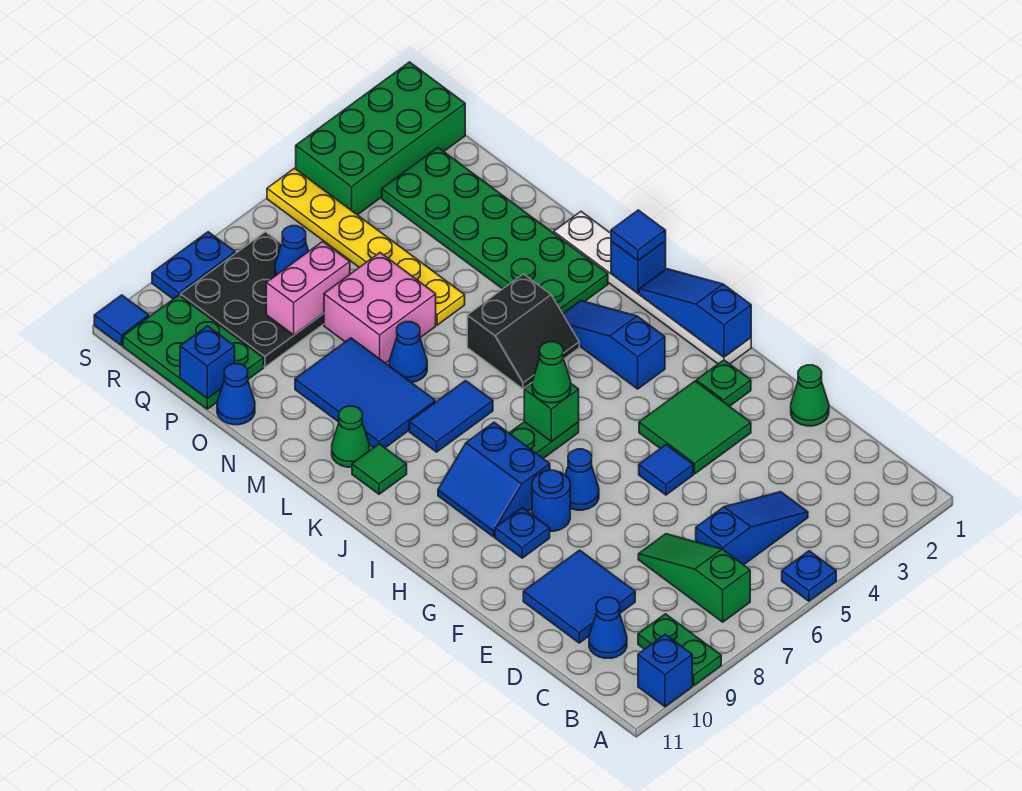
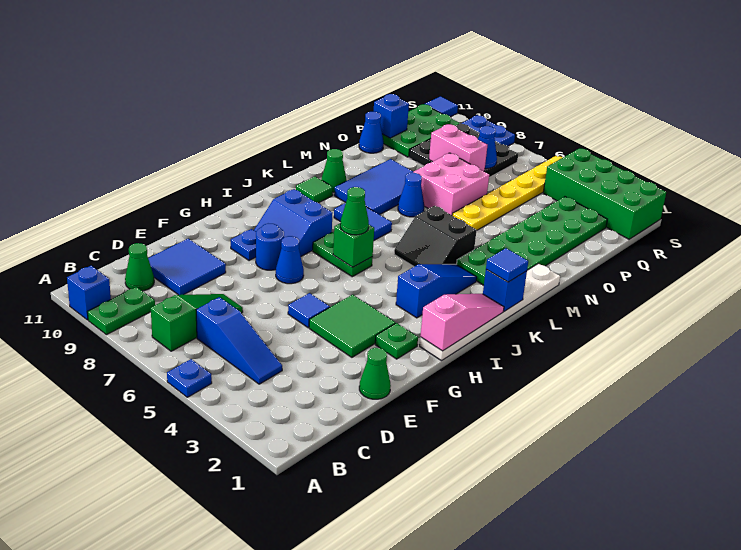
blue 1x1 cone [589,597,627,658] -> green 1x1 cone [125,243,154,291]
blue 1x3 slope [639,269,751,357] -> pink 1x3 slope [420,294,504,351]
blue 2x2 slope [438,422,550,537] -> blue 2x2 slope turned to [254,189,333,256]

